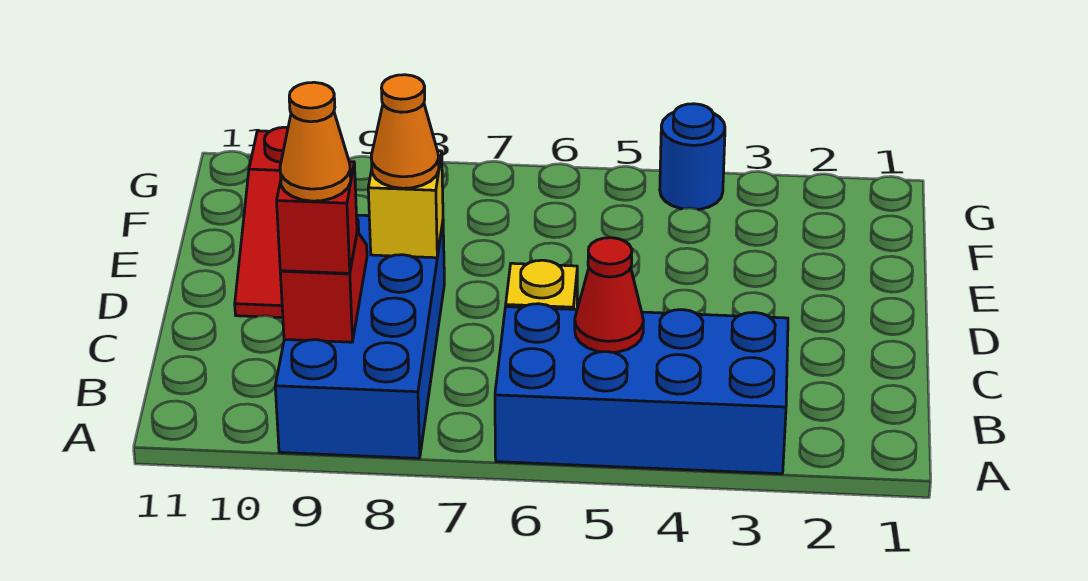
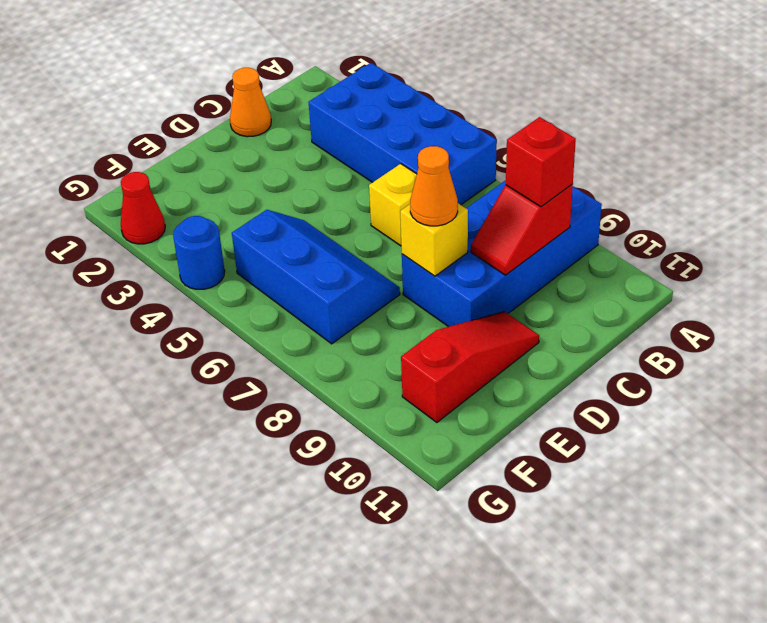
red 1x1 cone [575,238,643,352] -> red 1x1 cone moved to [121,172,165,244]
orange 1x1 cone [280,82,351,201] -> orange 1x1 cone moved to [230,68,271,137]
none -> blue 2x3 slope [232,210,400,344]

